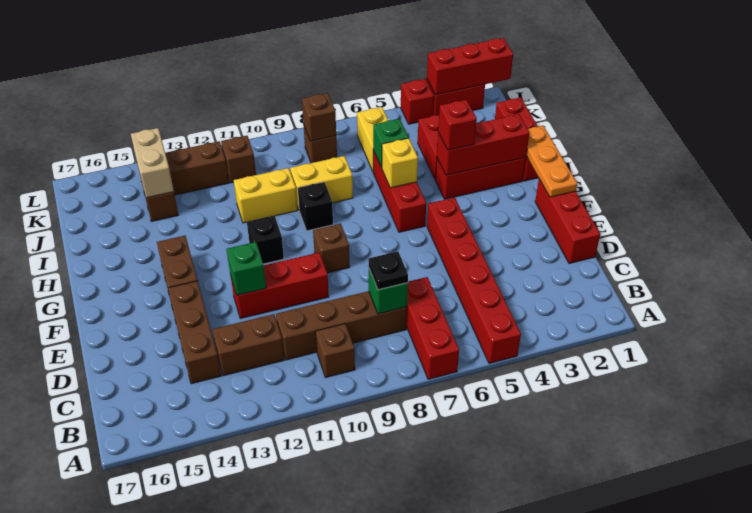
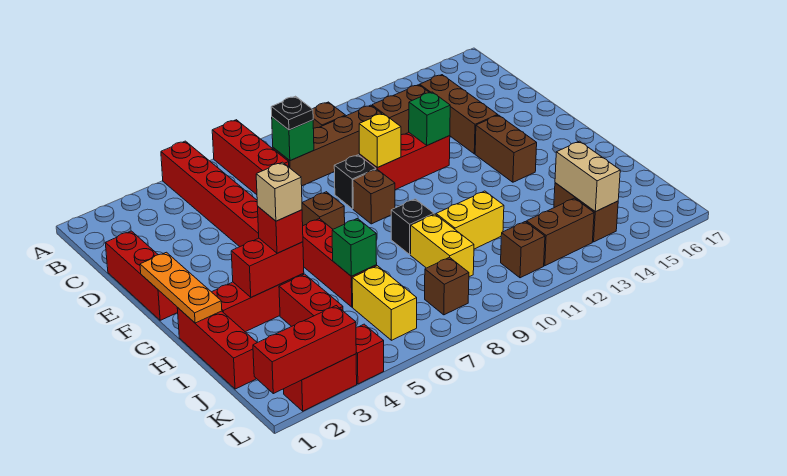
black 1x1 brick [247,216,284,264] -> black 1x1 brick moved to [334,155,376,209]
red 1x3 brick [437,114,529,175] -> red 1x2 brick [231,238,304,297]
none -> tan 1x1 brick [256,162,302,221]
yellow 1x1 brick [382,138,418,188] -> yellow 1x1 brick moved to [359,113,401,168]
yellow 1x2 brick [290,156,353,209] -> yellow 1x2 brick turned to [411,214,474,277]
brown 1x1 brick [302,93,336,141] -> brown 1x1 brick moved to [302,192,345,229]

